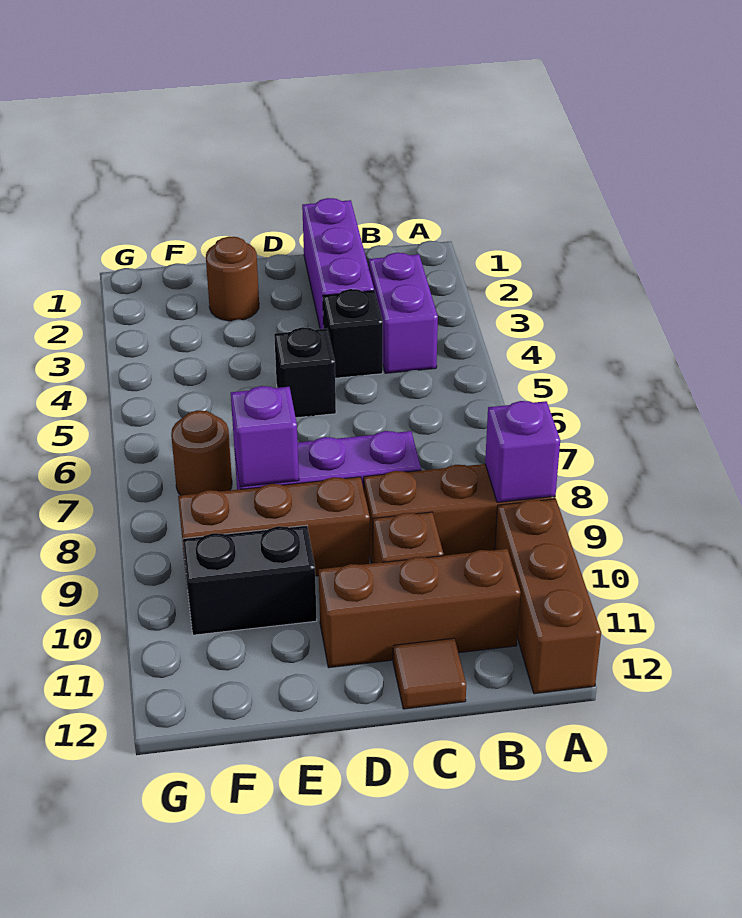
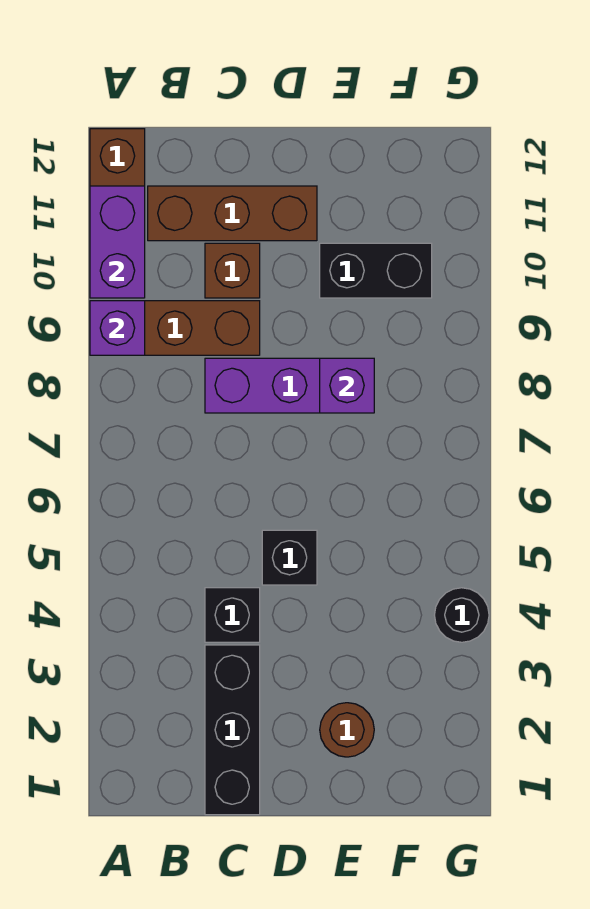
purple 1x2 brick [369,253,438,373] -> purple 1x2 brick moved to [90,186,145,298]
purple 1x3 brick [302,198,374,329] -> black 1x3 brick [205,645,260,815]
brown 1x1 tile [393,638,466,709] -> none
brown 1x3 brick [178,477,370,579] -> none
brown 1x1 round brick [171,411,232,495] -> none
none -> black 1x1 round brick [435,588,489,642]

